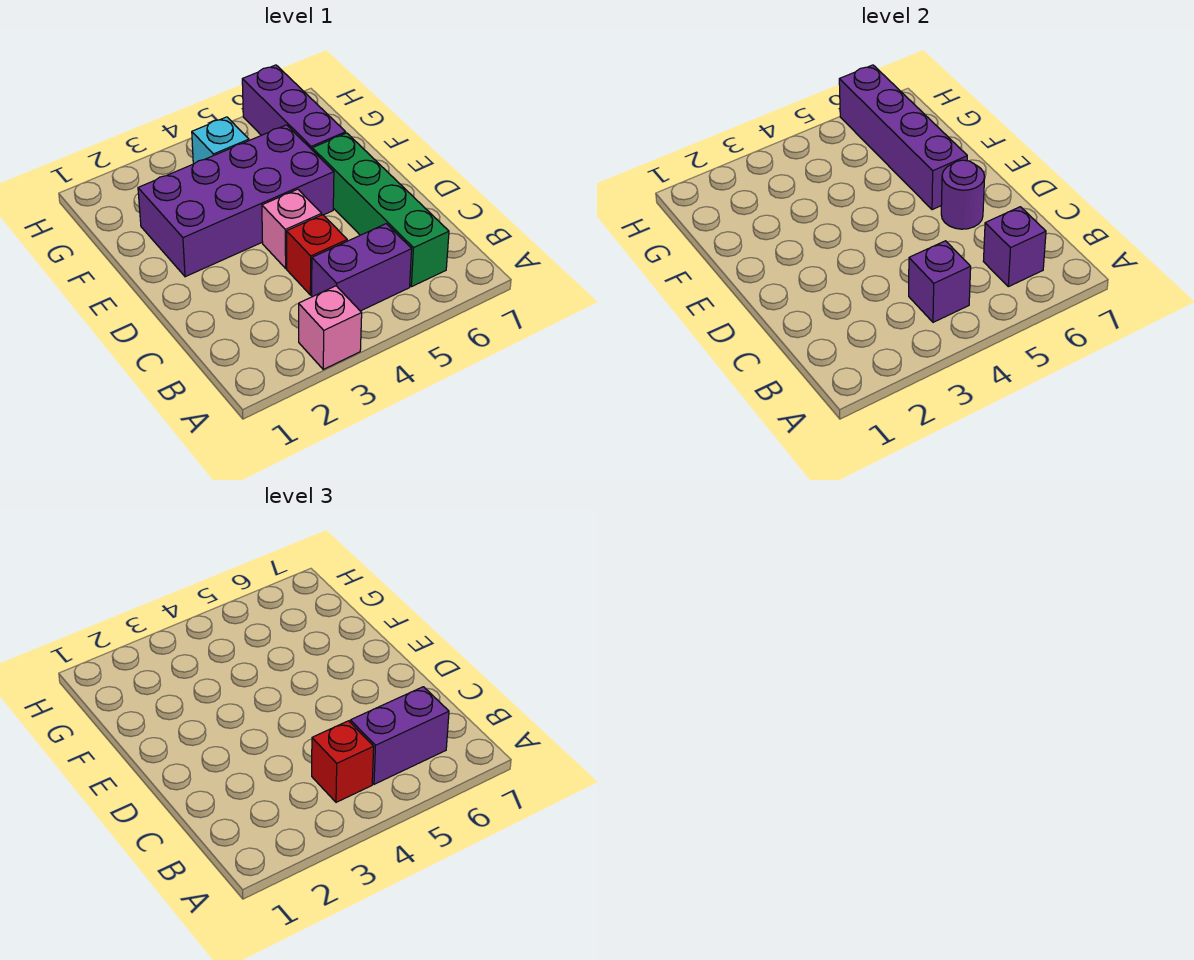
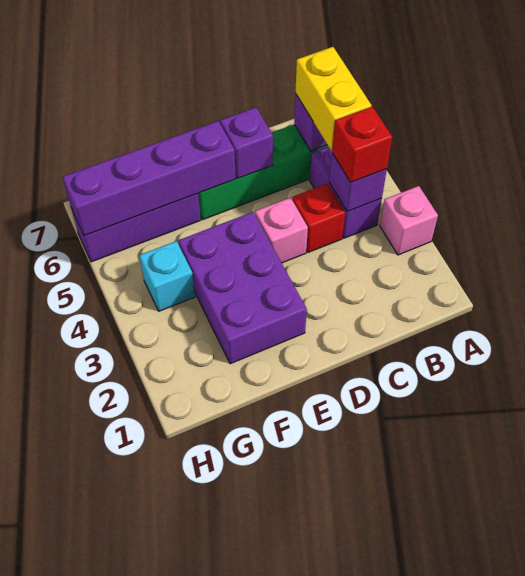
purple 1x2 brick [350,687,449,784] -> yellow 1x2 brick [295,47,372,151]
purple 1x1 round brick [941,160,985,229] -> purple 1x1 brick [220,107,273,178]
purple 2x4 brick [138,125,334,277] -> purple 2x3 brick [179,212,307,364]

